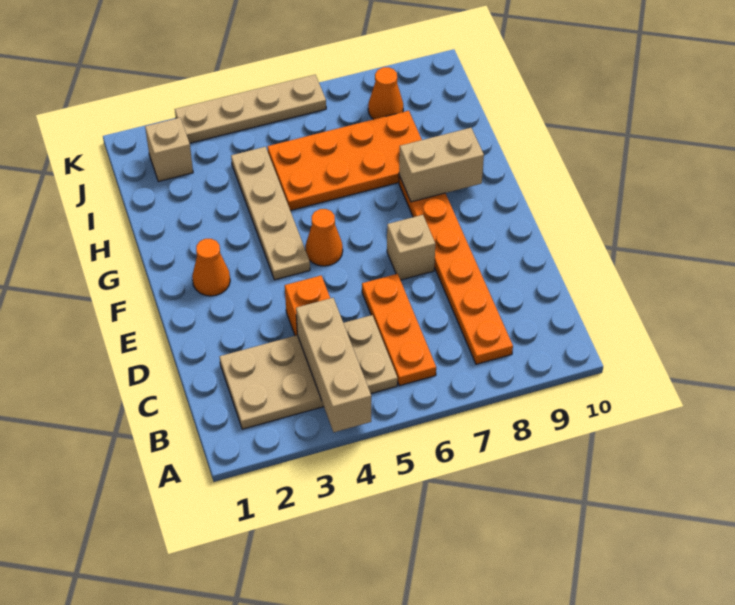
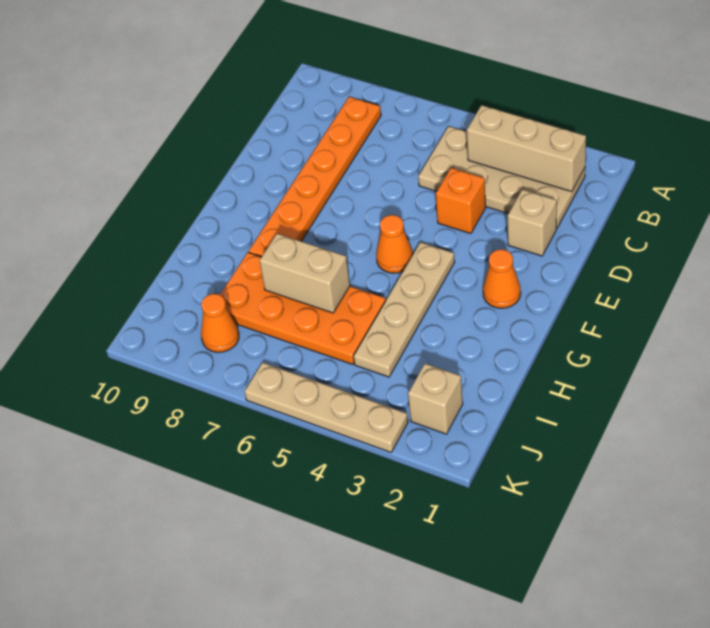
tan 1x3 brick [296,298,371,432] -> tan 1x3 brick turned to [467,105,586,192]
orange 1x3 plate [362,274,436,386] -> none
tan 1x1 brick [387,215,435,280] -> tan 1x1 brick moved to [508,189,557,256]
tan 1x2 brick [399,128,484,202] -> tan 1x2 brick moved to [260,234,350,313]

